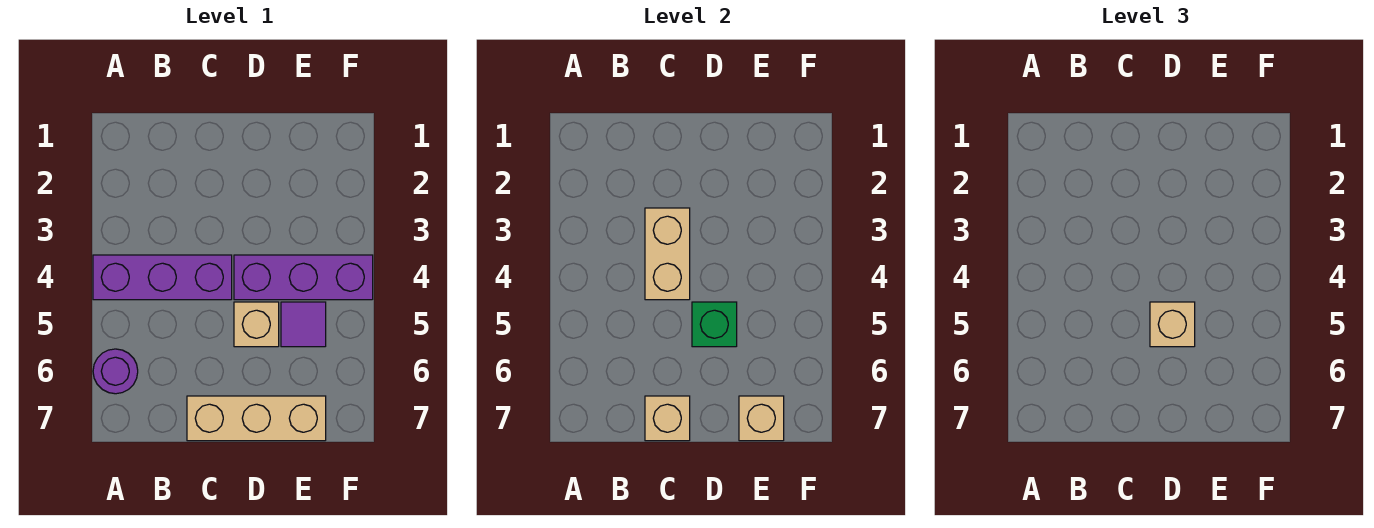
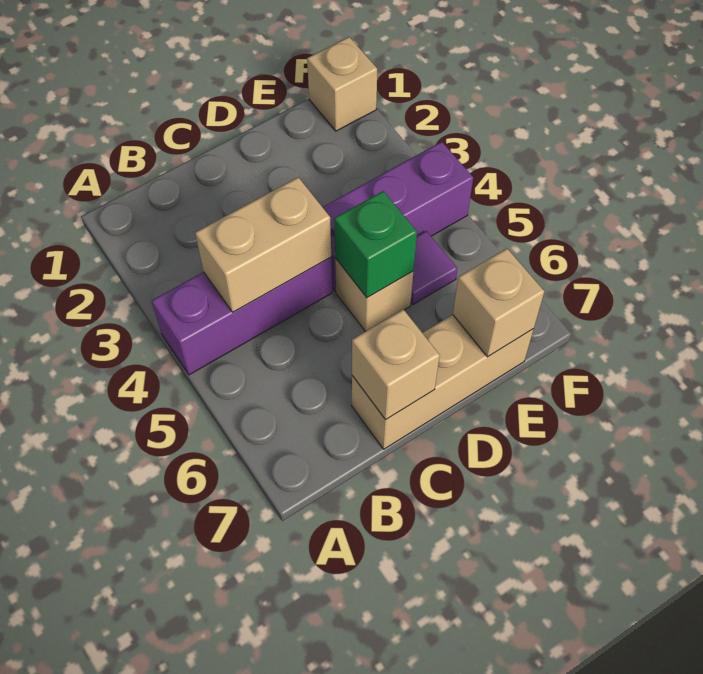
purple 1x1 round brick [93,349,138,394] -> none
tan 1x2 brick [645,208,690,300] -> tan 1x2 brick turned to [195,177,331,312]
tan 1x1 brick [1150,302,1195,347] -> tan 1x1 brick moved to [307,37,377,131]

